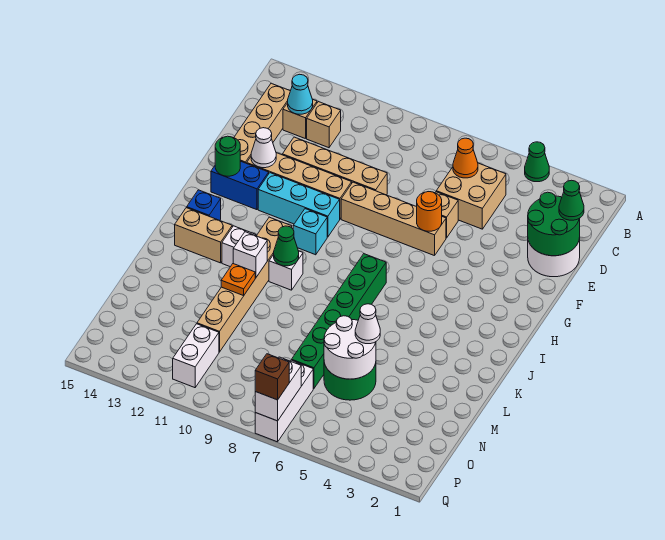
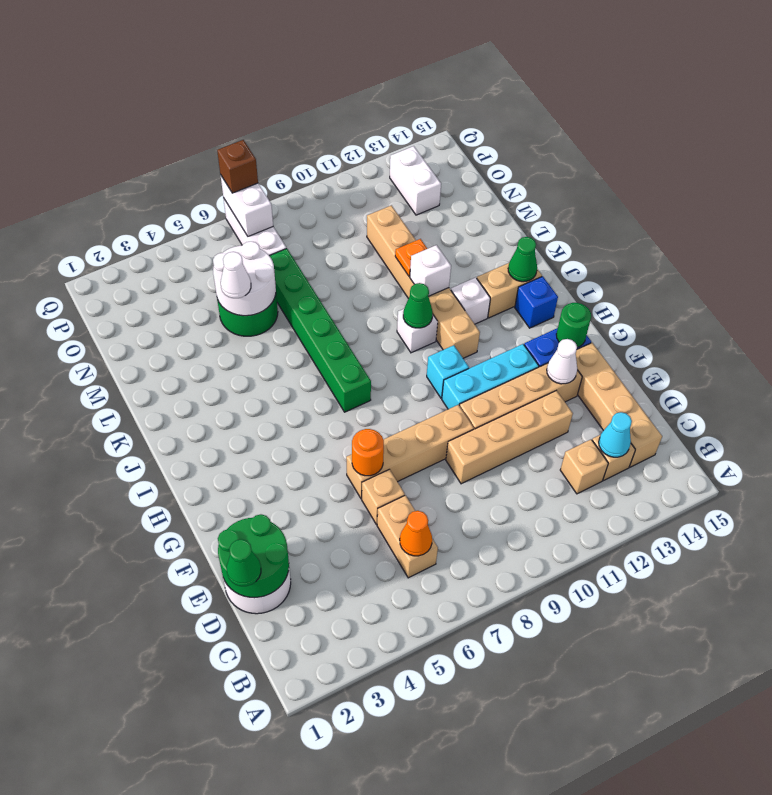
green 1x1 cone [525,142,549,182] -> green 1x1 cone moved to [508,237,537,282]
tan 2x2 brick [436,163,506,229] -> tan 1x2 brick [377,495,438,578]
white 1x2 brick [173,324,219,388] -> white 1x2 brick moved to [390,146,441,215]

